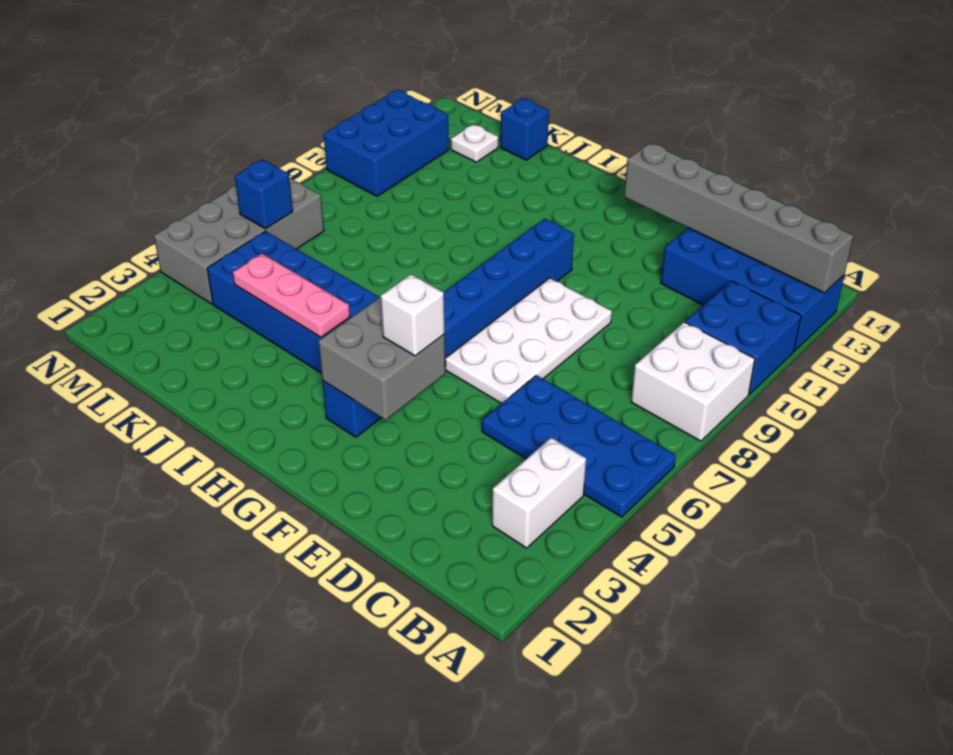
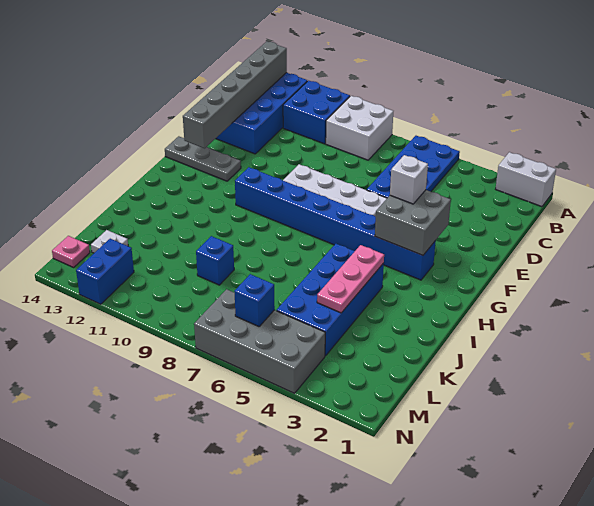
white 1x2 brick [492,438,586,548] -> white 1x2 brick moved to [496,152,556,207]
none -> grey 1x3 plate [165,136,241,181]
blue 1x1 brick [501,98,549,160] -> blue 1x1 brick moved to [196,236,234,285]
blue 2x3 brick [324,90,449,196] -> blue 1x2 brick [76,239,134,304]
none -> pink 1x1 plate [52,236,90,267]

